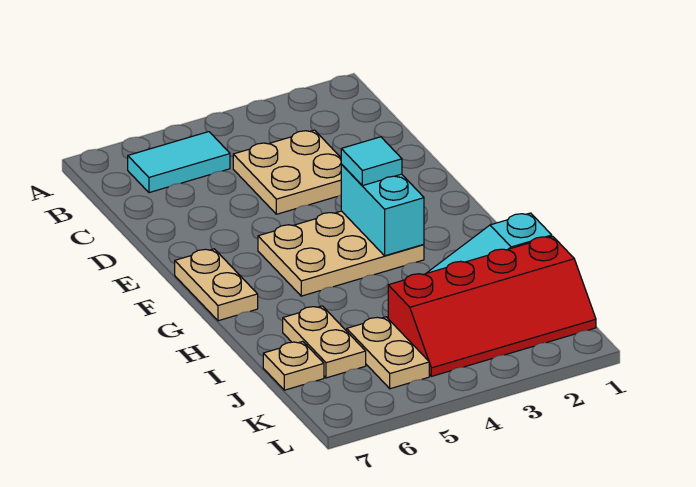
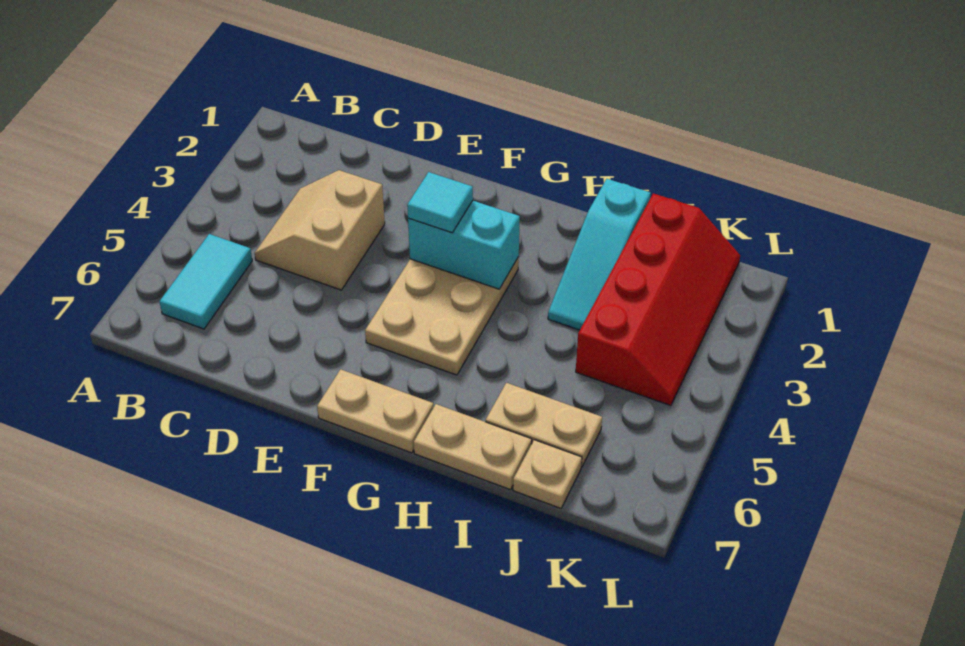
tan 2x2 plate [233,130,341,214] -> tan 2x2 slope [255,170,385,290]
tan 1x2 plate [347,317,429,389] -> tan 1x2 plate moved to [414,404,532,490]

